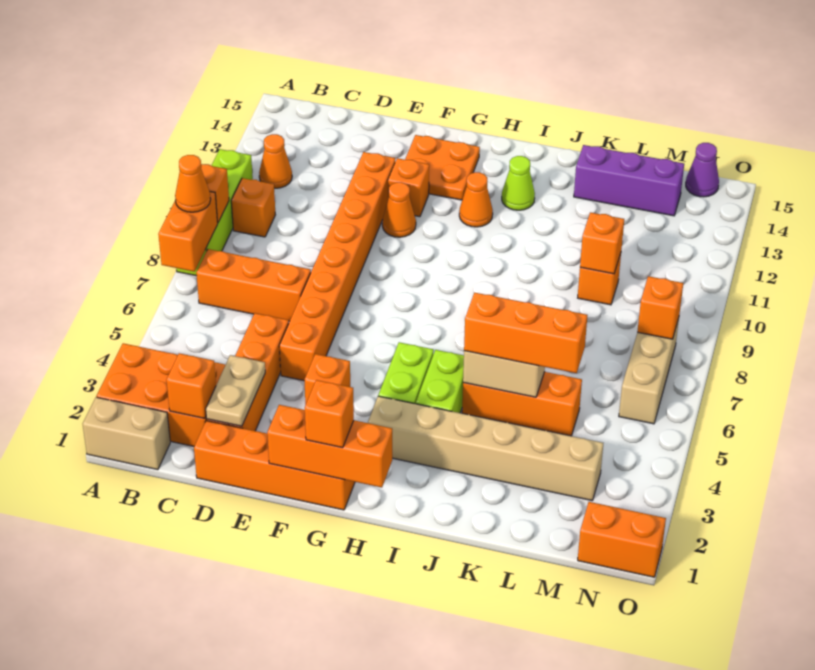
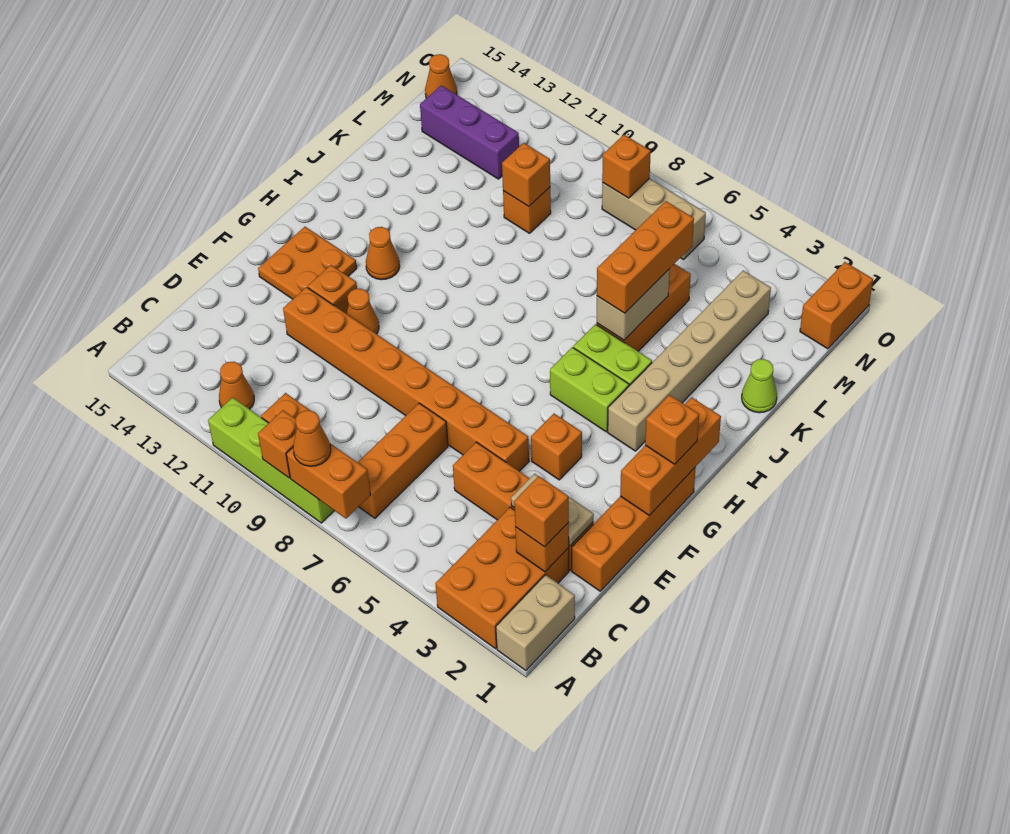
none -> orange 1x1 brick [514,476,569,547]
lime 1x1 cone [502,156,535,210] -> lime 1x1 cone moved to [742,359,777,413]
purple 1x3 brick [574,145,684,216] -> purple 1x3 brick turned to [420,85,519,179]
purple 1x1 cone [686,143,719,197] -> orange 1x1 cone [425,54,457,98]

